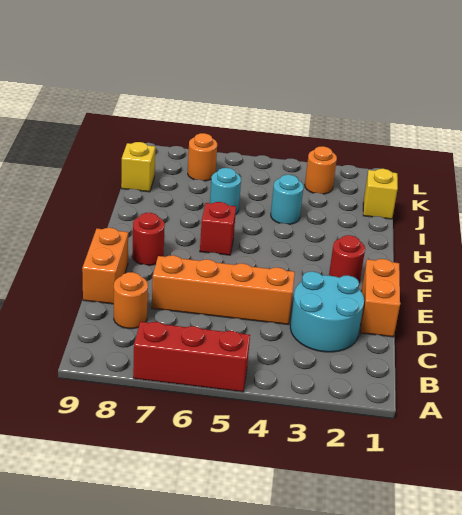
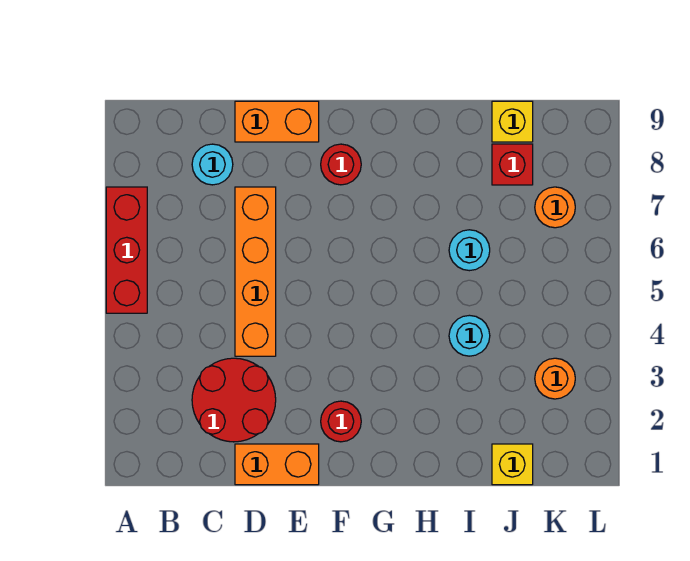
cyan 2x2 round brick [290,272,364,352] -> red 2x2 round brick [192,358,276,442]
orange 1x1 round brick [114,272,148,329] -> cyan 1x1 round brick [192,144,233,185]
red 1x1 brick [200,202,236,255] -> red 1x1 brick moved to [492,144,533,185]

